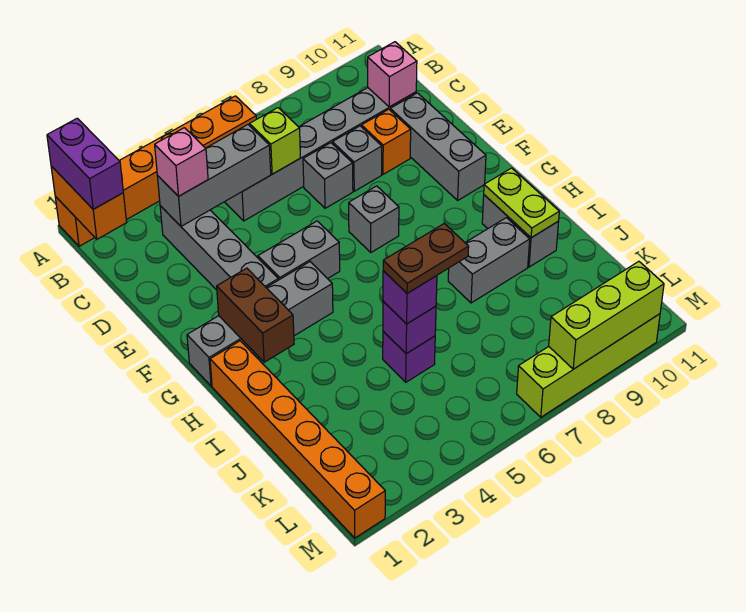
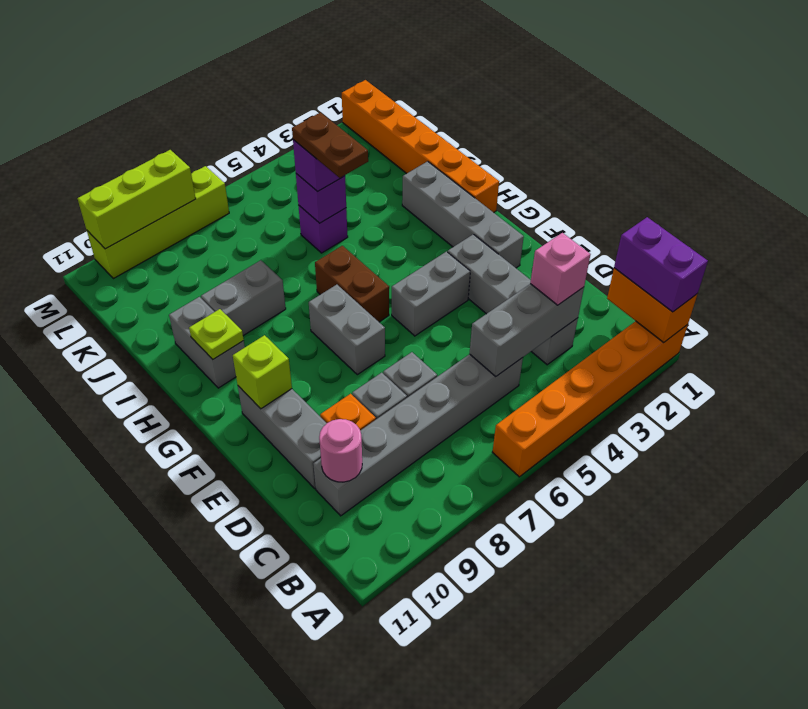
lime 1x1 brick [249,108,300,174] -> lime 1x1 brick moved to [233,335,292,409]
pink 1x1 brick [368,42,417,107] -> pink 1x1 round brick [319,419,362,482]
grey 1x1 brick [349,186,399,252] -> grey 1x2 brick [309,285,385,375]
grey 1x4 brick [187,262,333,386] -> grey 1x4 brick turned to [402,161,524,268]
brown 1x2 brick [217,268,294,362] -> brown 1x2 brick moved to [315,246,389,322]
lime 1x2 plate [484,168,559,238] -> lime 1x1 plate [189,309,244,359]
brown 1x2 plate [383,223,469,293] -> brown 1x2 plate turned to [292,112,368,178]

